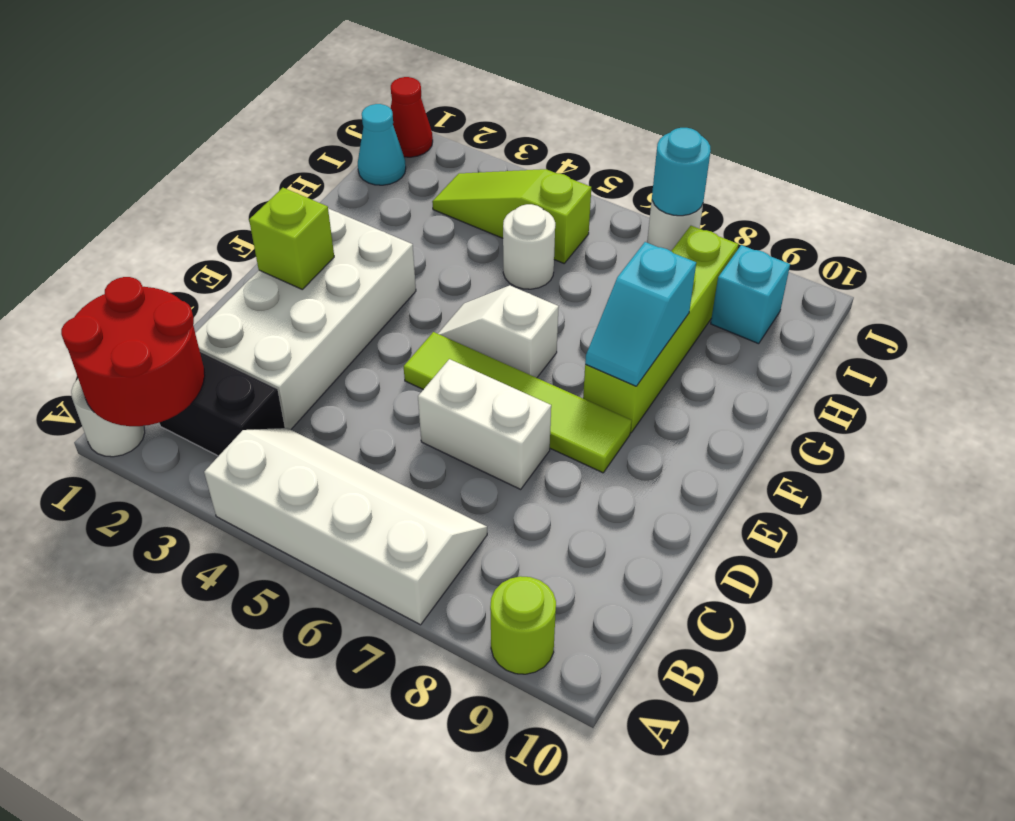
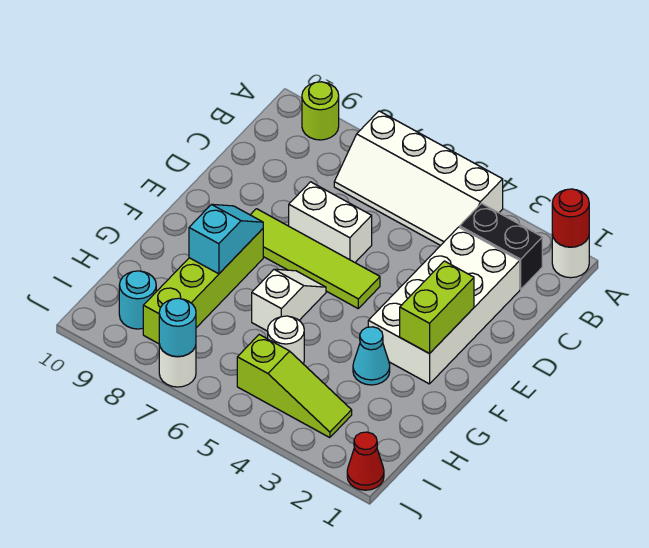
red 2x2 round brick [61,277,205,426] -> red 1x1 round brick [552,189,589,247]
lime 1x1 brick [249,188,334,289] -> lime 1x2 brick [400,261,474,354]
white 1x2 slope [438,286,559,378] -> white 1x2 slope turned to [252,269,326,331]
cyan 1x1 cone [358,104,406,185] -> cyan 1x1 cone moved to [353,327,390,385]
cyan 1x1 brick [711,245,790,344] -> cyan 1x1 round brick [119,271,156,329]

